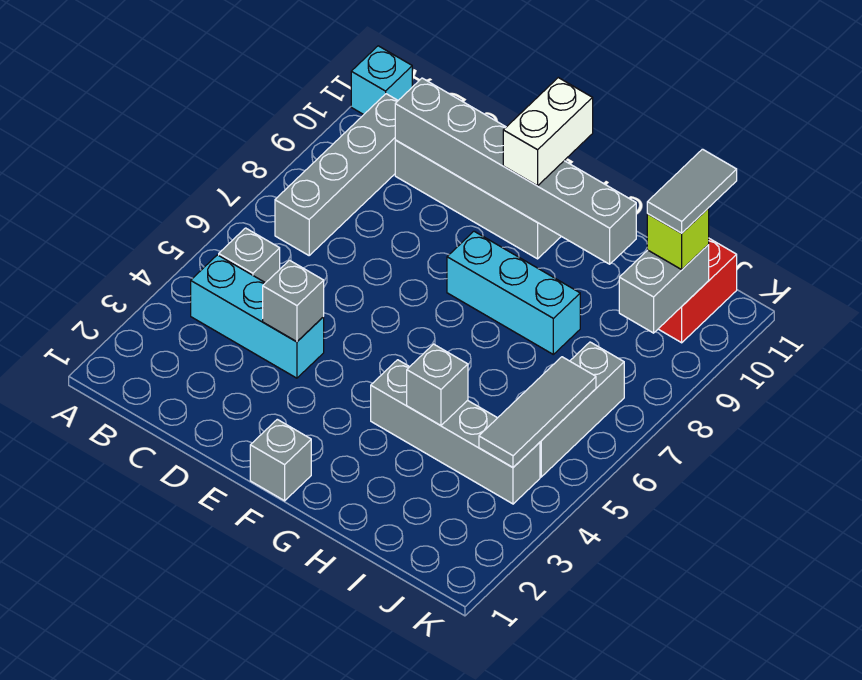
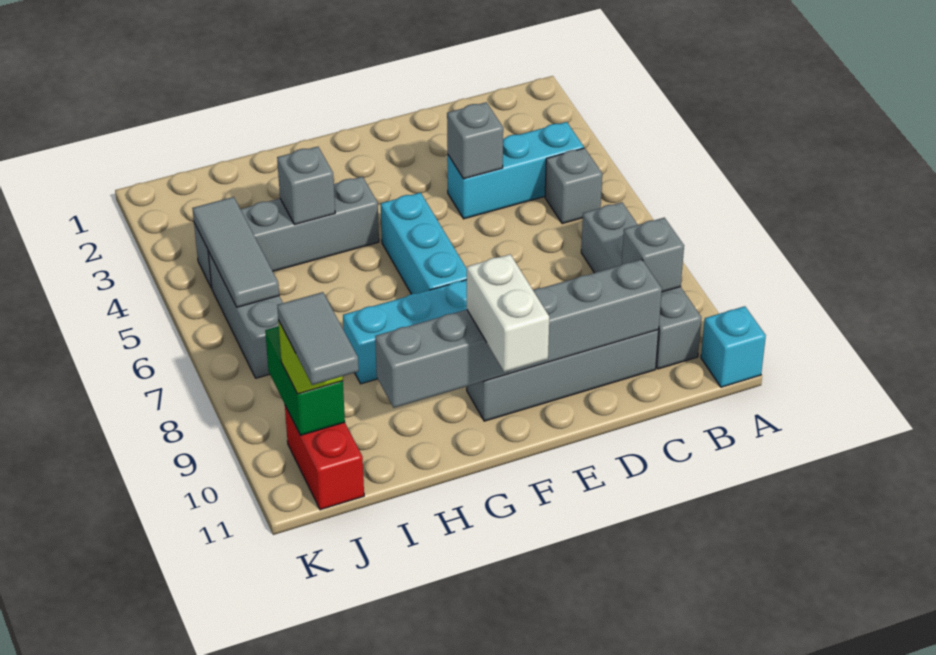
grey 1x1 brick [250,419,311,501] -> grey 1x1 brick moved to [622,218,684,292]
none -> cyan 1x3 brick [381,193,467,294]
grey 1x2 brick [619,245,709,333] -> green 1x2 brick [265,326,345,435]

